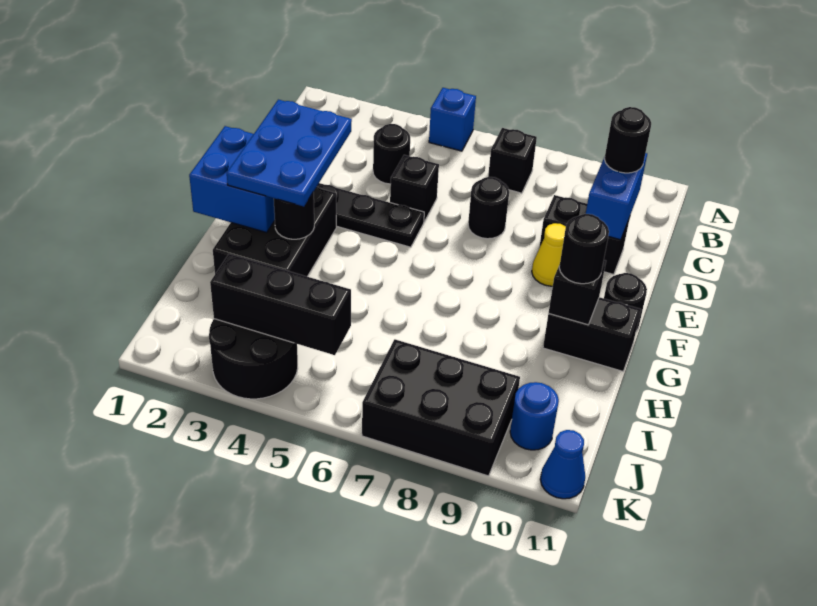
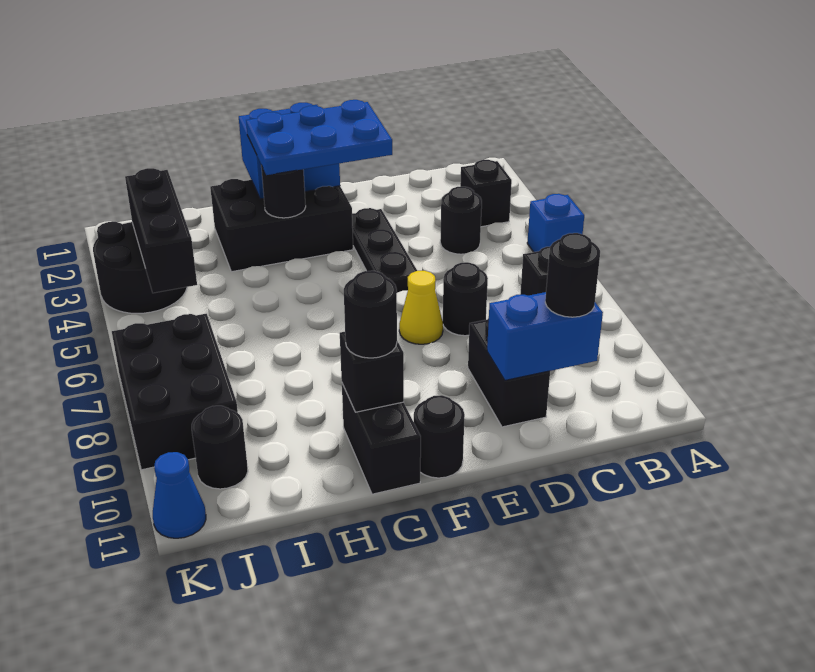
black 1x1 brick [390,155,439,222] -> black 1x1 brick moved to [460,160,512,227]
yellow 1x1 cone [532,223,566,286] -> yellow 1x1 cone moved to [399,271,443,344]
blue 1x1 round brick [510,382,559,450] -> black 1x1 round brick [192,406,248,489]

